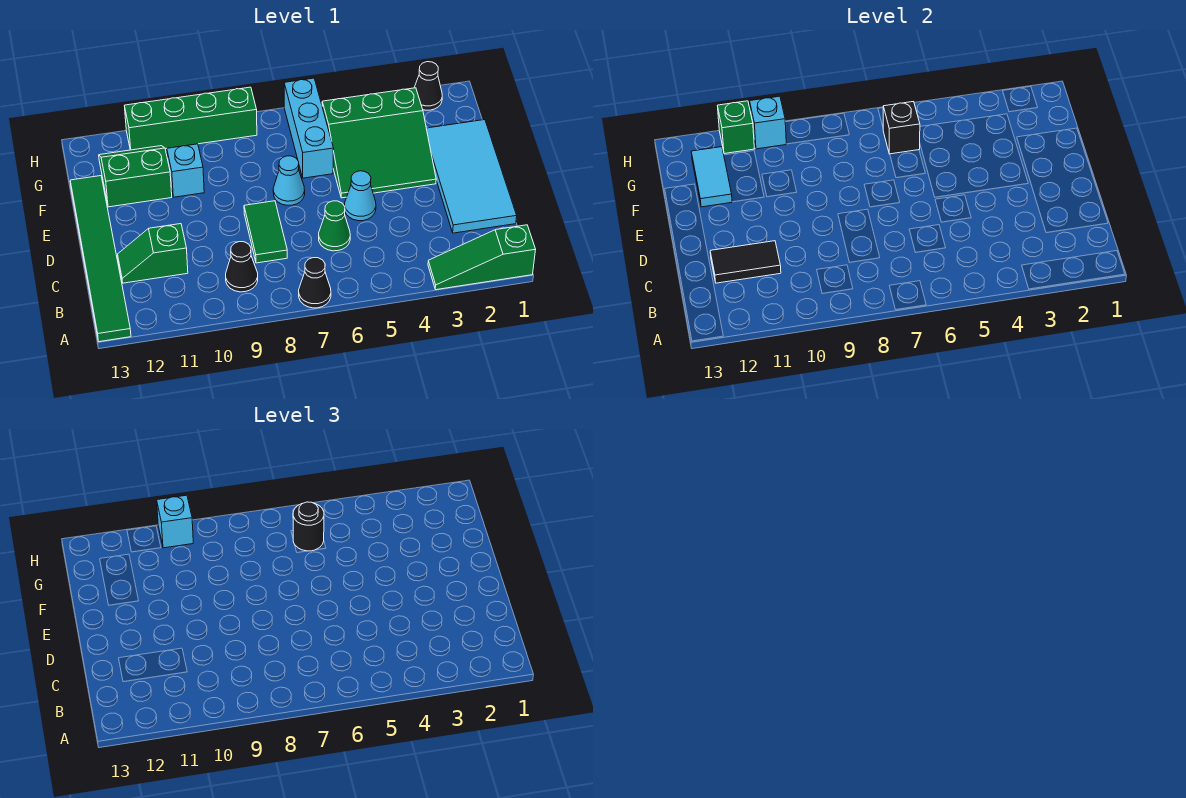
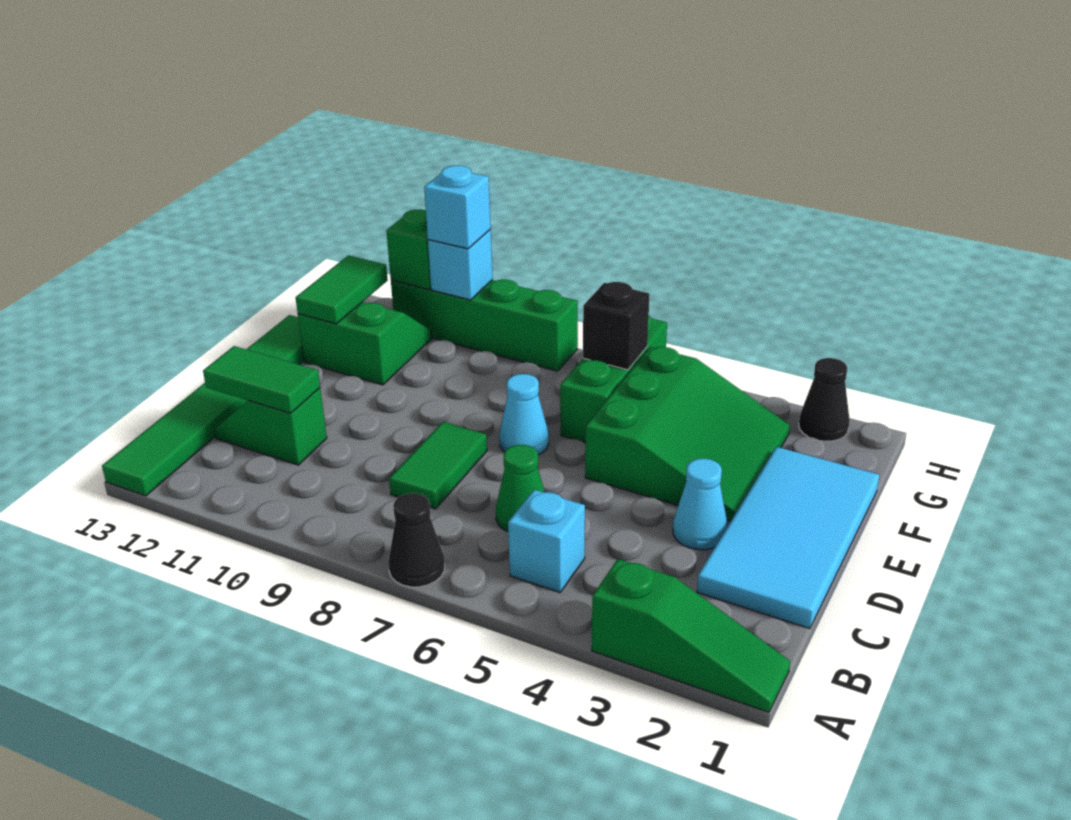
green 1x3 slope [428,225,536,290] -> green 1x3 slope turned to [592,559,790,712]
black 1x1 cone [226,242,258,292] -> none
black 1x2 tile [710,241,781,283] -> green 1x2 tile [203,346,320,413]
cyan 1x1 cone [345,171,376,221] -> cyan 1x1 cone moved to [673,459,728,550]
green 3x3 slope [322,88,436,198] -> green 3x3 slope turned to [585,347,790,521]
cyan 1x3 brick [284,78,334,178] -> green 1x3 brick [560,316,667,443]
cyan 1x1 brick [167,144,204,197] -> cyan 1x1 brick moved to [508,490,585,592]
cyan 1x2 tile [691,147,732,207] -> green 1x2 tile [296,255,388,324]
black 1x1 round brick [293,502,324,551] -> none

